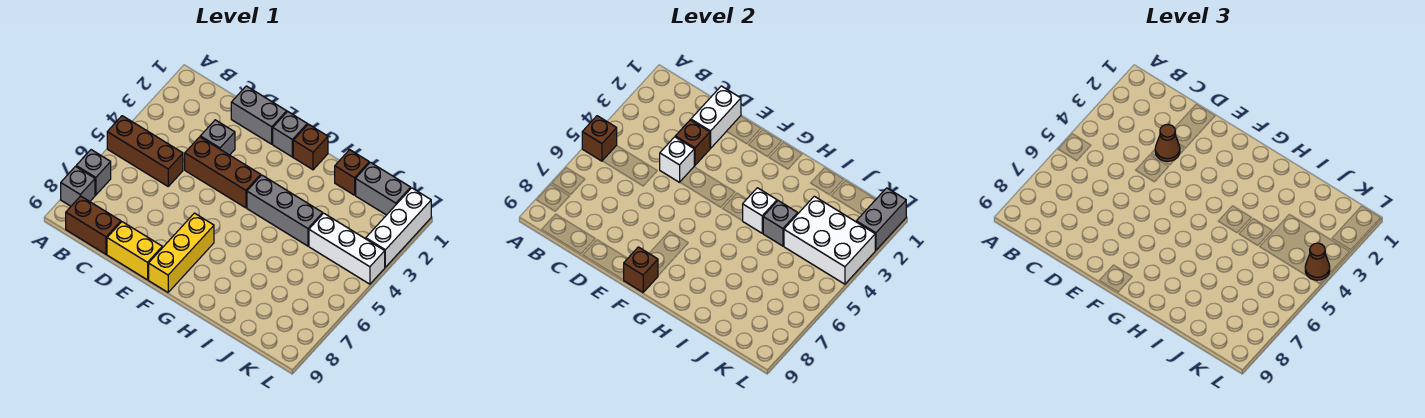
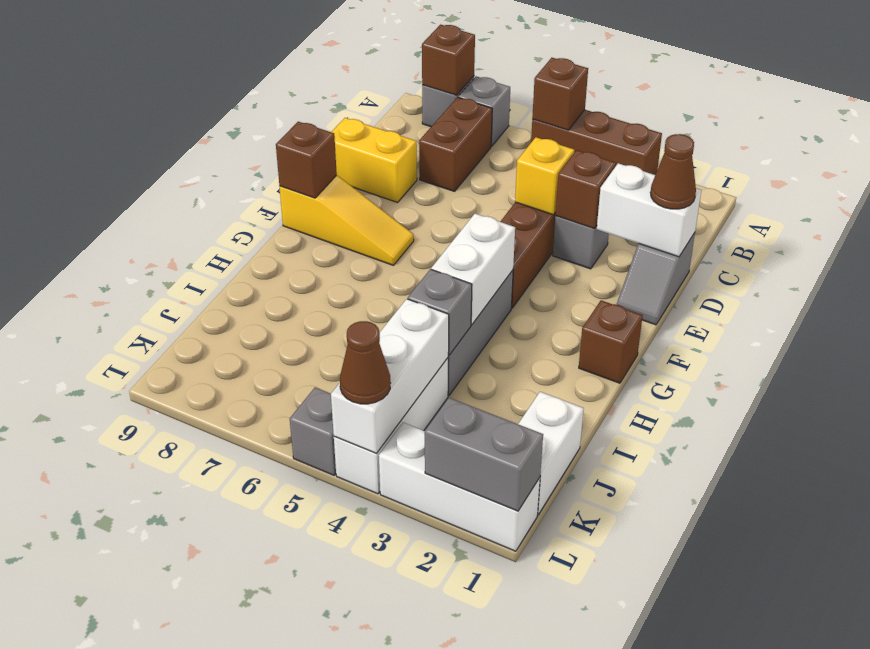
brown 1x3 brick [107,116,183,186] -> brown 1x3 brick turned to [531,110,662,175]
brown 1x2 brick [66,196,121,254] -> brown 1x2 brick moved to [419,97,492,191]
grey 1x2 brick [231,86,287,144] -> grey 1x2 slope [617,233,695,325]
brown 1x1 cone [1155,125,1180,161] -> brown 1x1 cone moved to [651,134,696,209]
white 1x1 brick [660,137,694,182] -> yellow 1x1 brick [515,137,574,215]
yellow 1x2 brick [107,222,162,280] -> yellow 1x2 brick turned to [332,118,417,202]
grey 1x1 brick [273,112,307,157] -> grey 1x1 brick moved to [290,388,336,475]
yellow 1x3 brick [149,213,214,292] -> yellow 1x3 slope [279,175,414,265]
white 1x1 brick [743,188,777,233] -> white 1x2 brick [431,214,515,325]
brown 1x1 brick [335,150,369,195] -> brown 1x1 brick moved to [422,25,475,95]
grey 1x2 brick [356,162,411,215] -> white 1x2 brick [518,392,584,515]
white 2x3 brick [784,196,875,284] -> white 1x3 brick [331,299,449,454]

